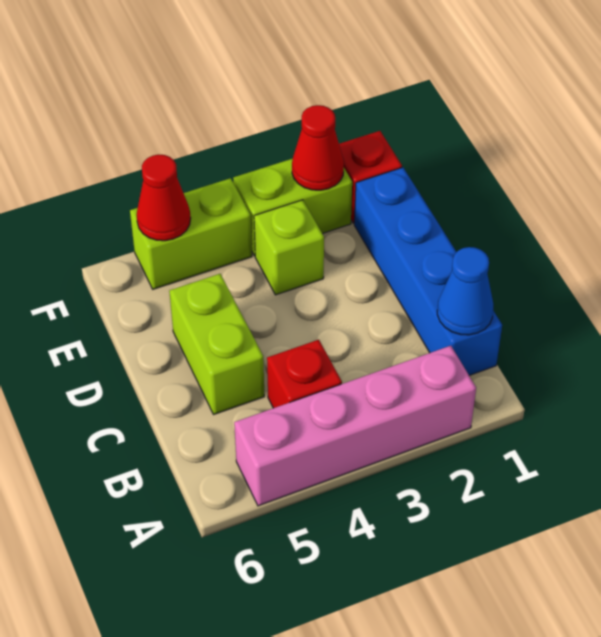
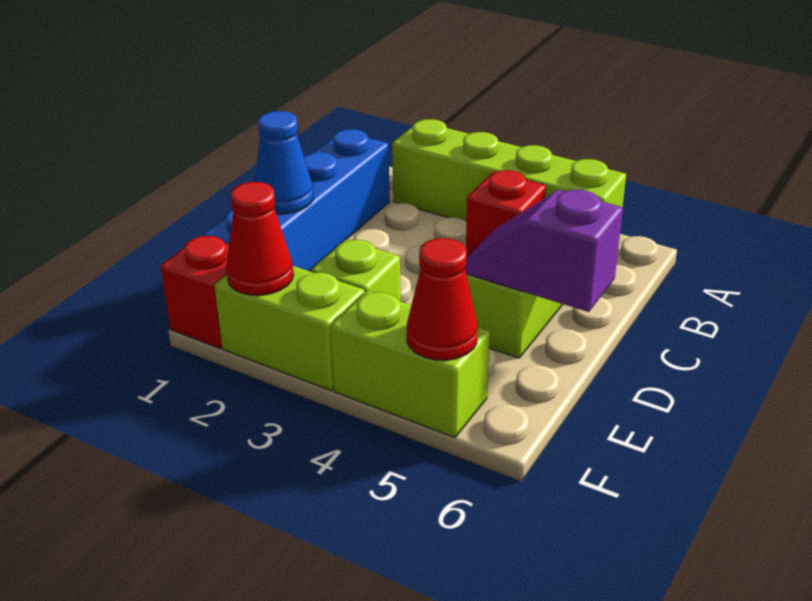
pink 1x4 brick [234,346,476,506] -> lime 1x4 brick [392,119,626,222]
blue 1x1 cone [437,247,493,335] -> blue 1x1 cone moved to [254,111,313,214]
none -> purple 1x2 slope [465,190,623,312]

